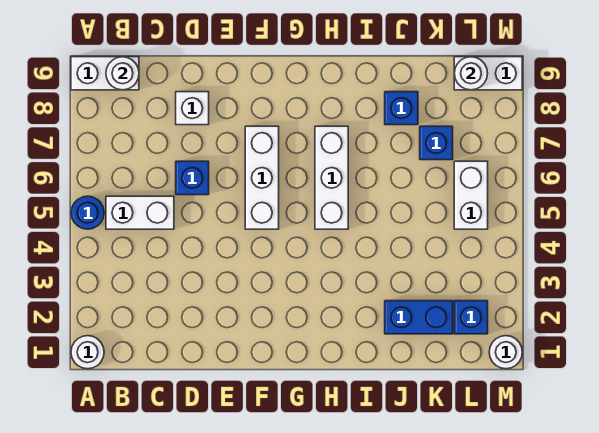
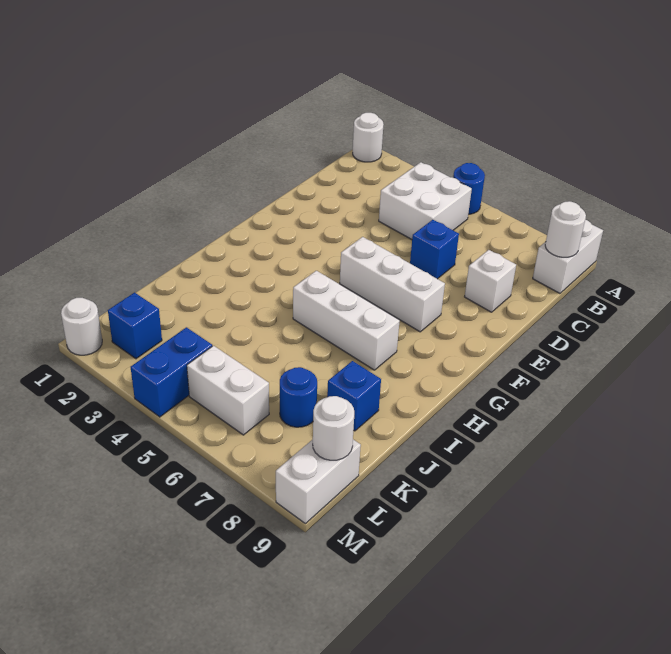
white 1x2 brick [106,196,174,229] -> white 2x2 brick [379,162,472,239]
blue 1x2 brick [385,301,453,334] -> blue 1x2 brick moved to [131,327,212,417]
blue 1x1 brick [420,126,453,160] -> blue 1x1 round brick [280,367,317,427]

